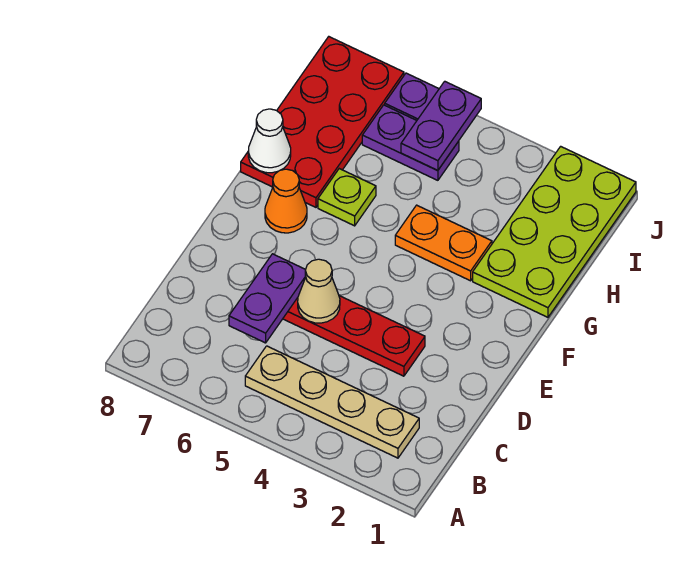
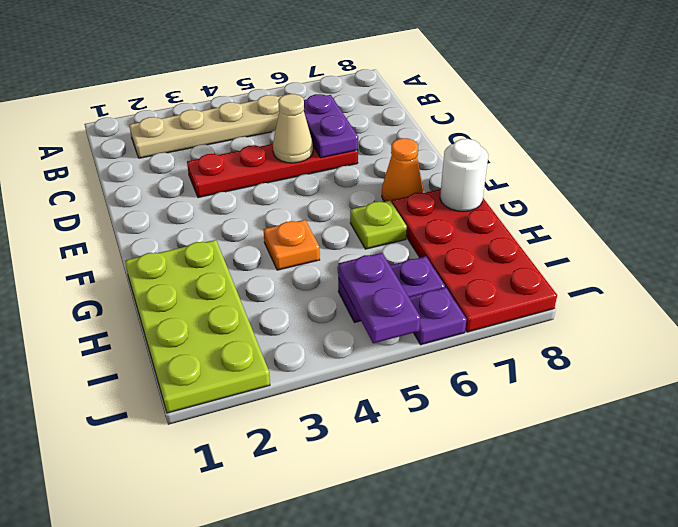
orange 1x2 plate [395,205,492,281] -> orange 1x1 plate [264,220,320,270]
white 1x1 cone [248,109,291,173] -> white 1x1 round brick [440,139,488,211]

